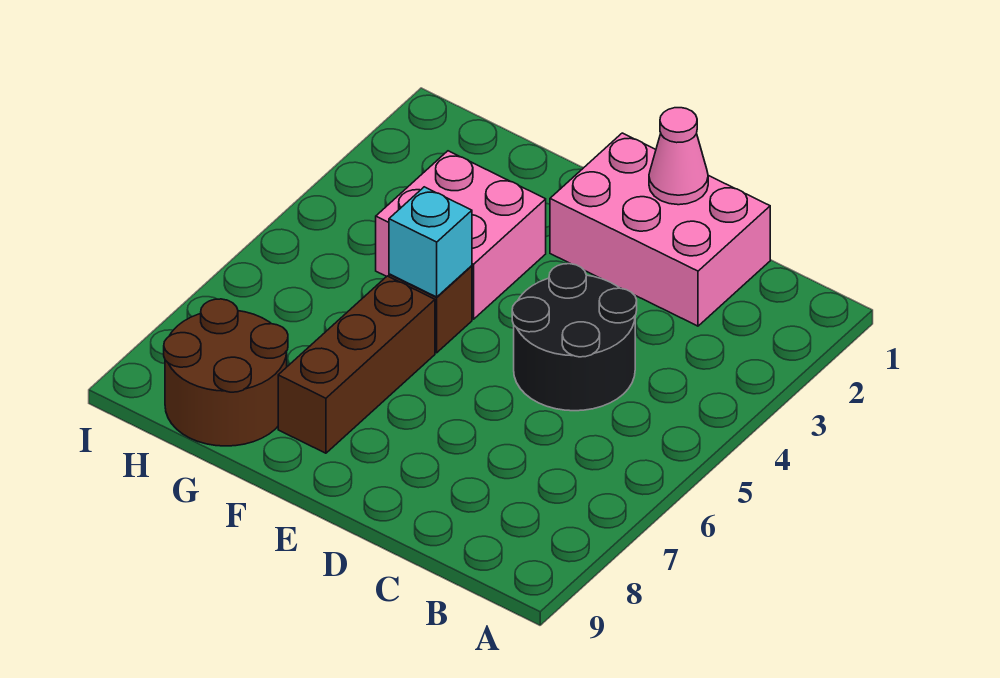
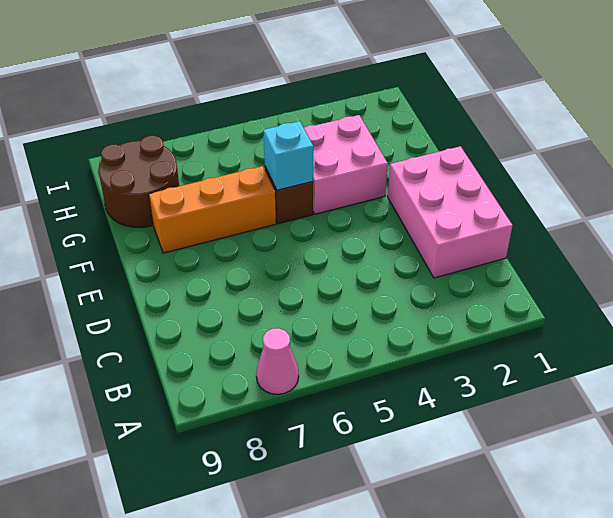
black 2x2 round brick [512,264,637,411] -> none
pink 1x1 cone [649,108,708,205] -> pink 1x1 cone moved to [256,328,299,394]
brown 1x3 brick [278,276,435,453] -> orange 1x3 brick [149,166,276,253]

